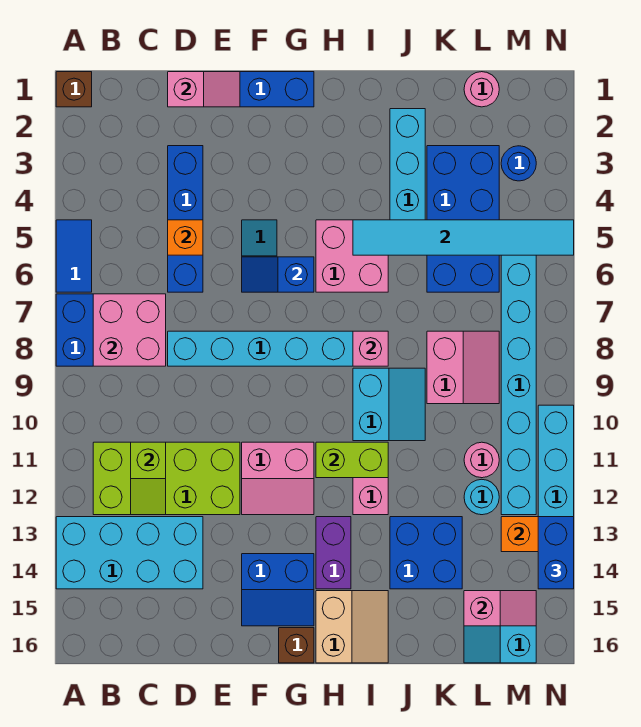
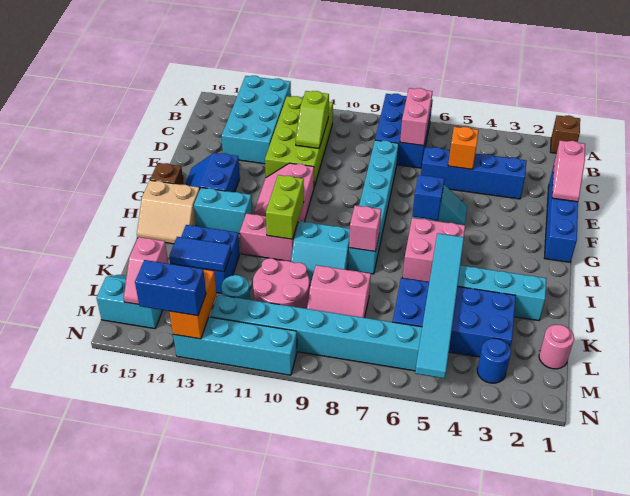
blue 1x2 tile [56,220,92,292] -> blue 1x2 tile moved to [169,237,231,272]
pink 2x2 brick [93,294,166,366] -> pink 1x2 brick [400,88,433,146]
lime 1x2 slope [131,442,166,515] -> lime 1x2 slope turned to [295,91,329,148]
purple 1x2 brick [316,517,351,589] -> cyan 1x2 brick [194,188,252,234]
pink 1x1 round brick [464,442,499,478] -> pink 2x2 round brick [253,258,309,309]

